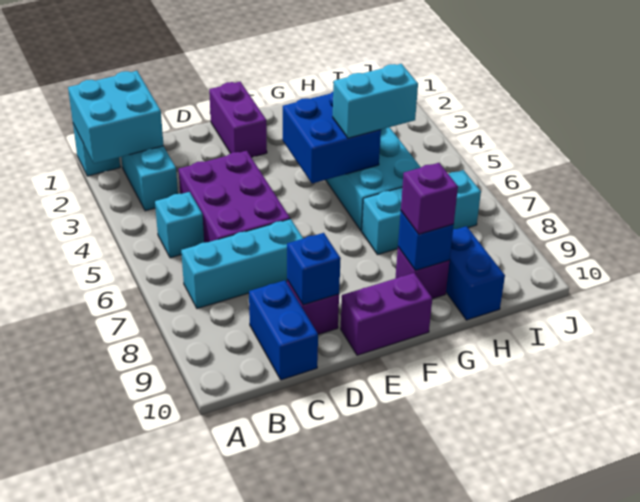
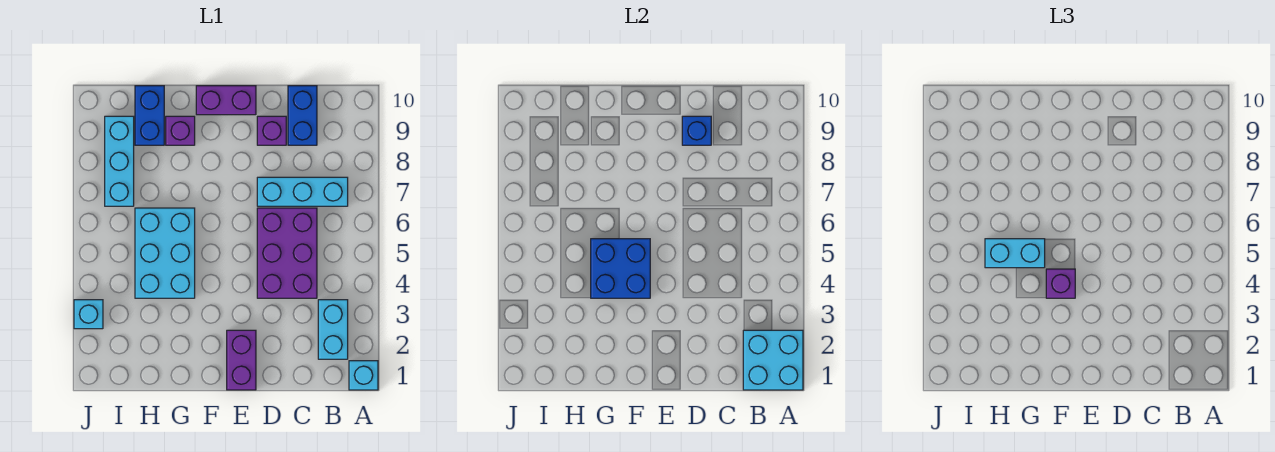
cyan 1x1 brick [155,192,204,258] -> cyan 1x1 brick moved to [74,300,103,329]
cyan 1x3 brick [362,170,481,255] -> cyan 1x3 brick turned to [105,116,134,206]
blue 1x1 brick [398,211,454,271] -> none
purple 1x1 brick [401,163,458,234] -> purple 1x1 brick moved to [1046,269,1075,298]

